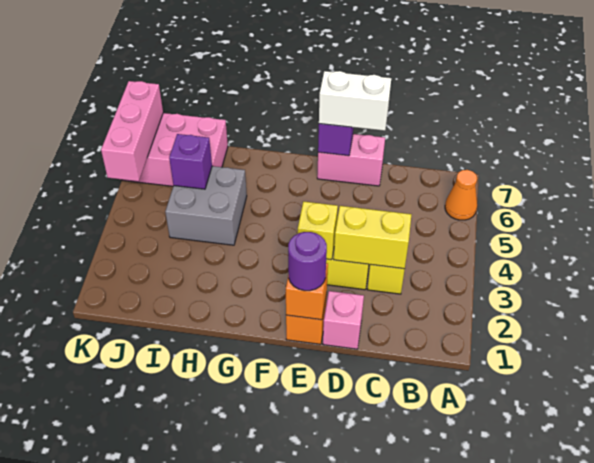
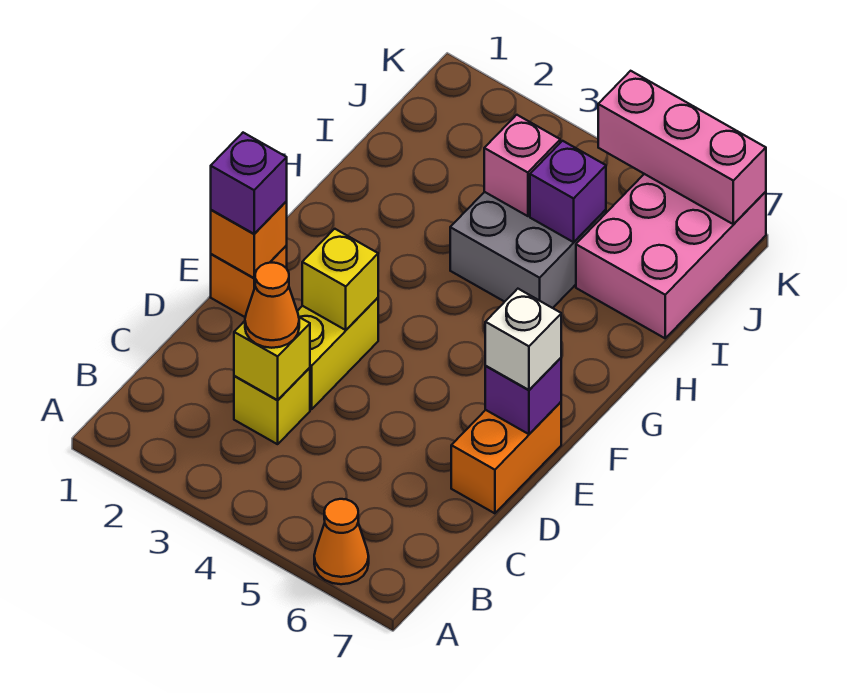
yellow 1x2 brick [334,206,412,269] -> yellow 1x1 brick [234,317,310,400]
none -> orange 1x1 cone [245,263,299,348]
pink 1x1 brick [323,291,364,349] -> pink 1x1 brick moved to [484,115,560,216]
pink 1x2 brick [317,134,385,186] -> orange 1x2 brick [451,402,561,513]
white 1x2 brick [319,71,391,131] -> white 1x1 brick [485,289,561,390]
purple 1x1 round brick [288,232,327,291] -> purple 1x1 brick [211,133,287,234]

